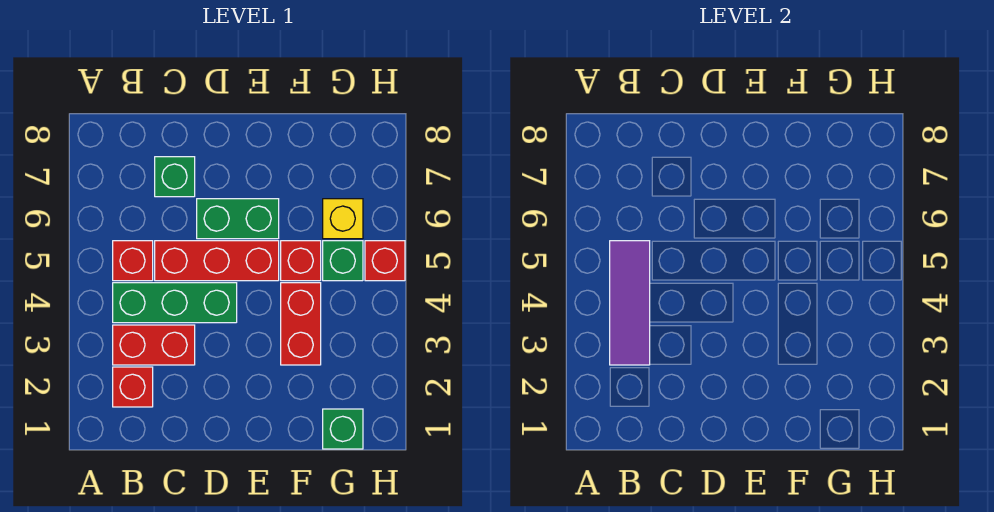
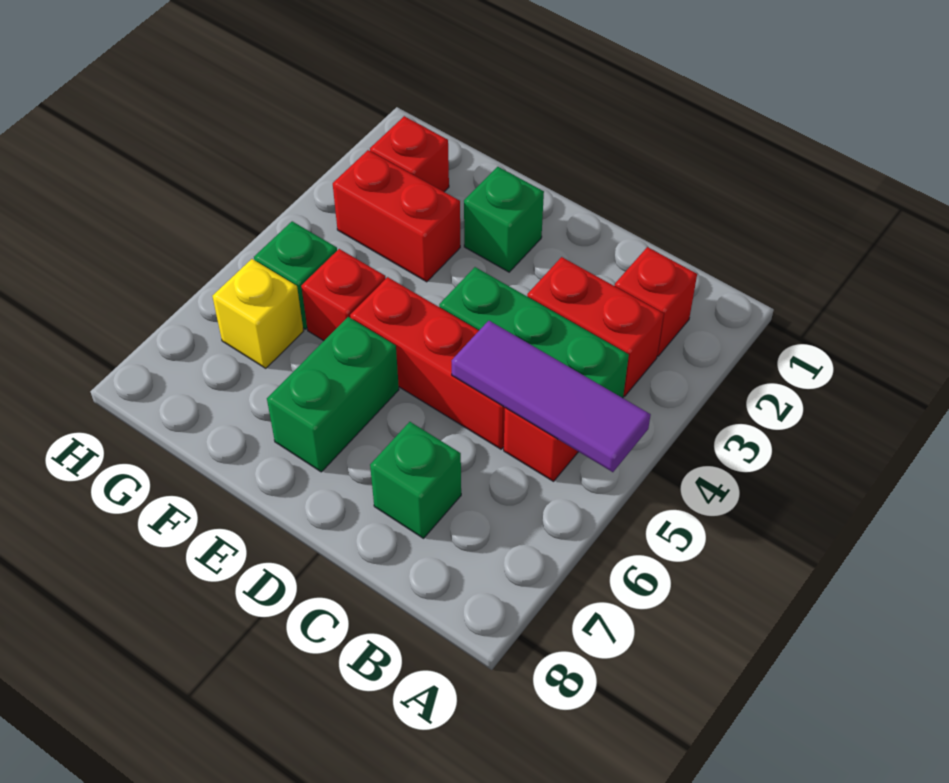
purple 1x3 tile [610,241,650,365] -> purple 1x3 tile turned to [452,321,650,472]
green 1x2 brick [197,199,279,239] -> green 1x2 brick turned to [267,317,399,472]
red 1x2 brick [281,283,321,365] -> red 1x2 brick turned to [333,150,460,282]
green 1x1 brick [323,409,363,449] -> green 1x1 brick moved to [464,167,544,272]
red 1x1 brick [365,241,405,281] -> red 1x1 brick moved to [370,116,449,192]

